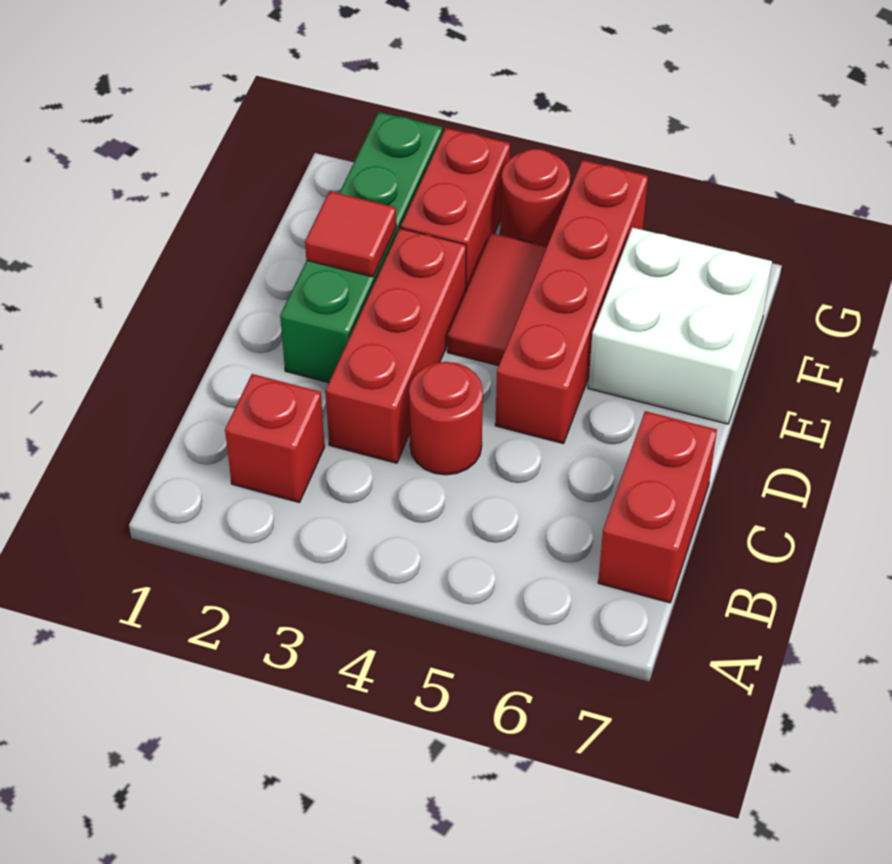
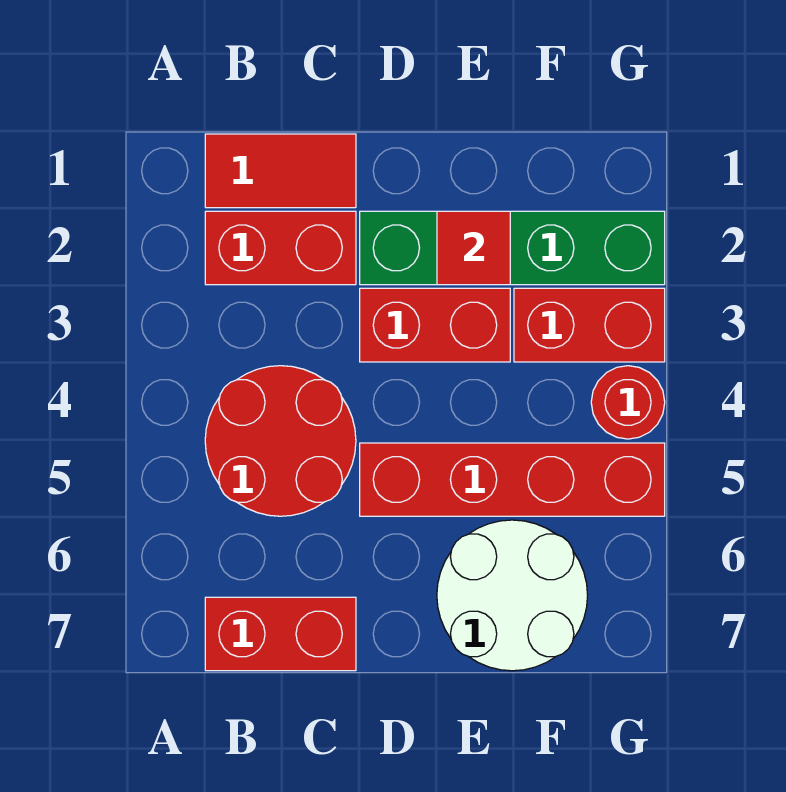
red 1x1 brick [225,374,324,503] -> red 1x2 brick [205,211,356,285]
red 1x3 brick [326,228,466,463] -> red 1x2 brick [360,288,510,362]
red 1x1 round brick [409,362,483,475] -> red 2x2 round brick [205,366,356,516]
red 1x2 tile [448,233,547,366] -> red 1x2 tile moved to [205,134,356,208]
white 2x2 brick [588,227,772,424] -> white 2x2 round brick [437,520,588,671]

